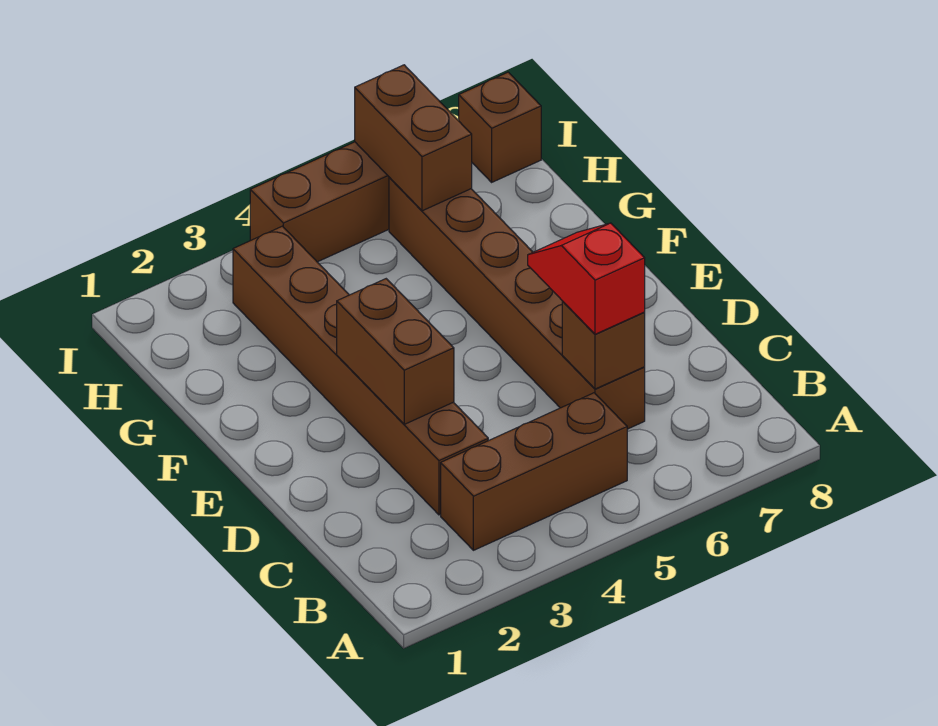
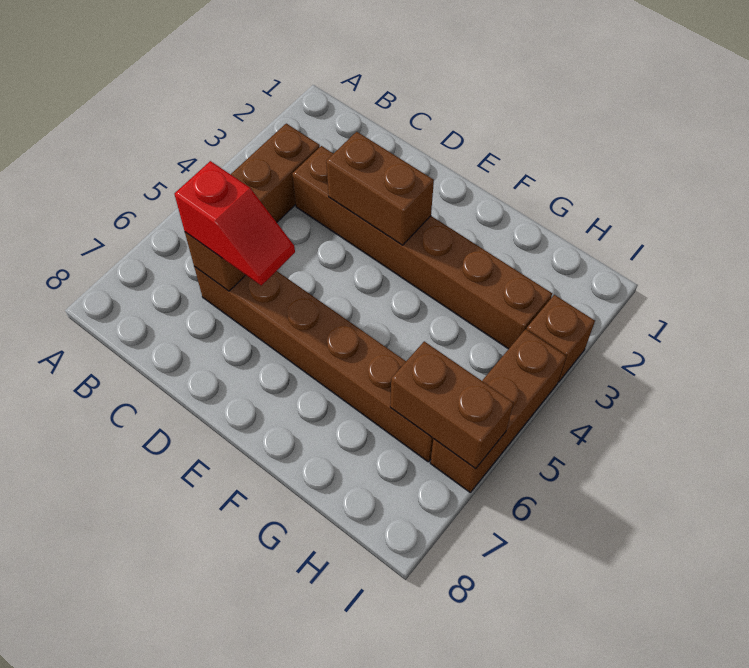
brown 1x1 brick [459,72,541,182] -> brown 1x1 brick moved to [526,295,595,382]

